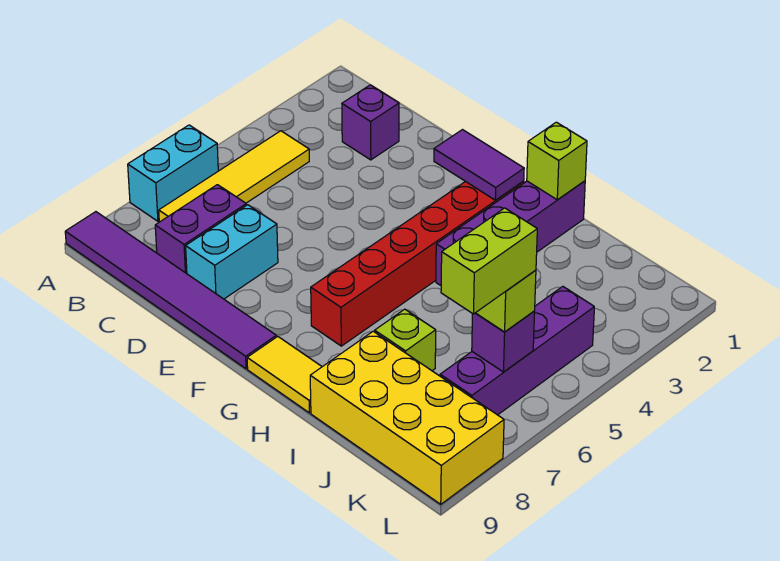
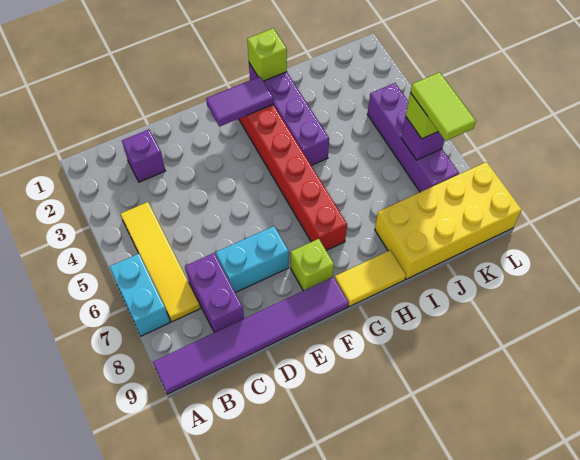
cyan 1x2 brick [186,205,278,299] -> cyan 1x2 brick turned to [216,226,289,293]
lime 1x1 brick [375,309,436,371] -> lime 1x1 brick moved to [291,239,334,291]
lime 1x2 brick [441,208,537,314] -> lime 1x2 tile [410,72,476,141]

